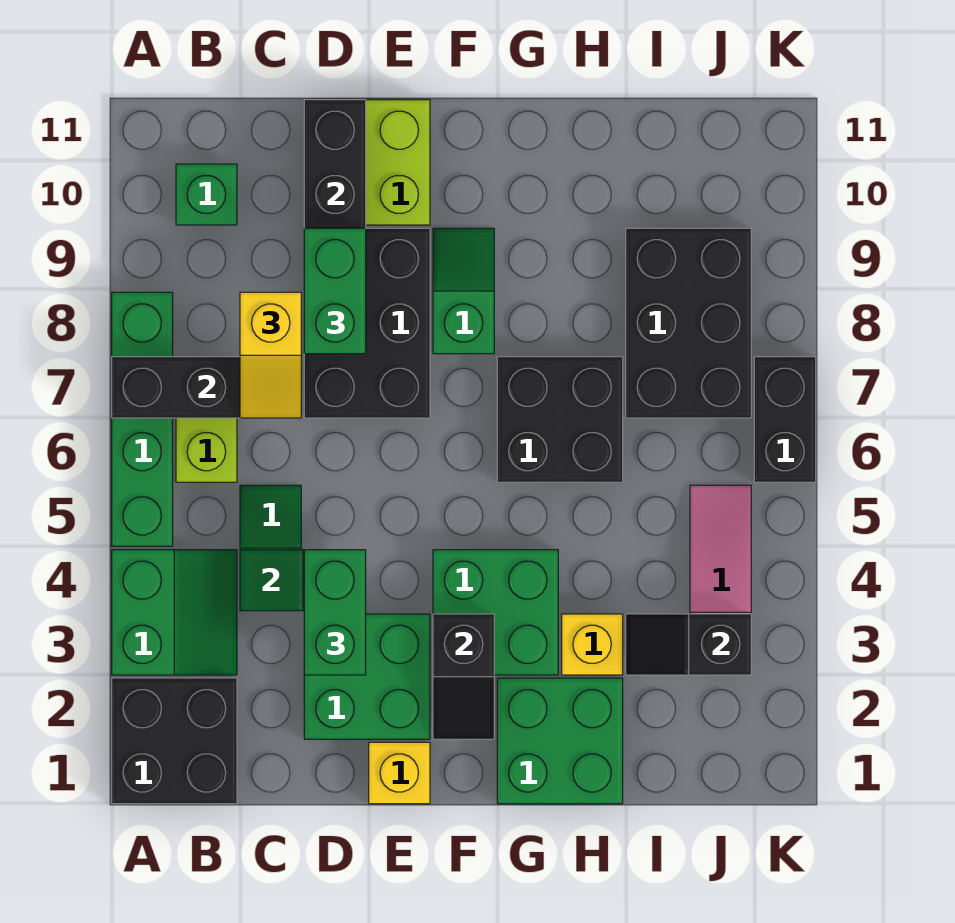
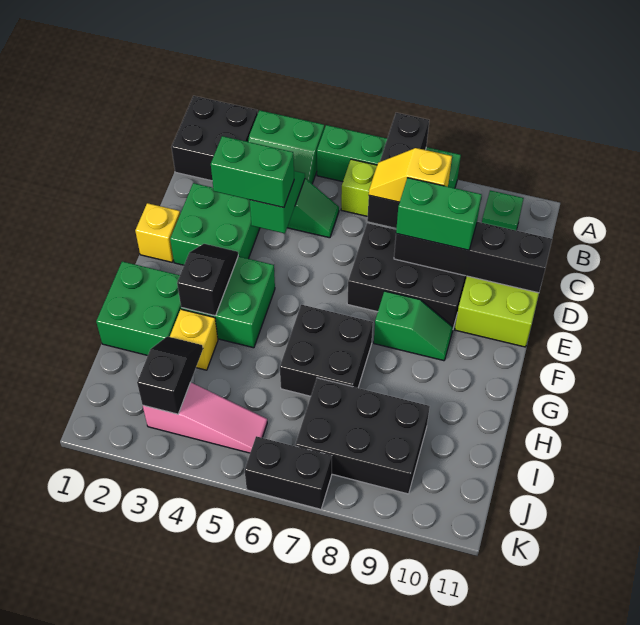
black 1x2 slope [433,614,494,739] -> black 1x2 slope turned to [177,244,238,316]

